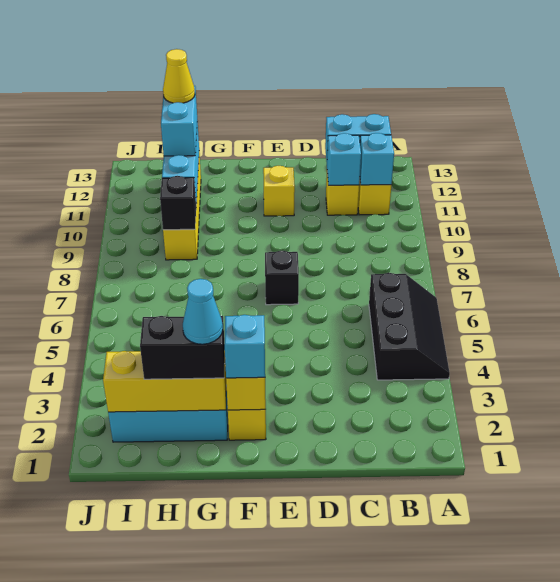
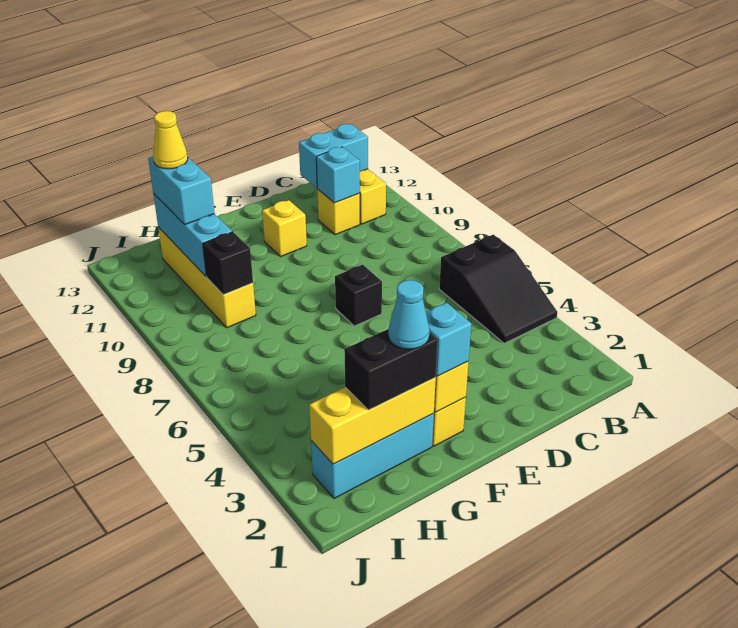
black 2x3 slope [369,273,450,380] -> black 2x3 slope turned to [439,235,557,343]
cyan 1x1 brick [360,133,394,185] -> none

